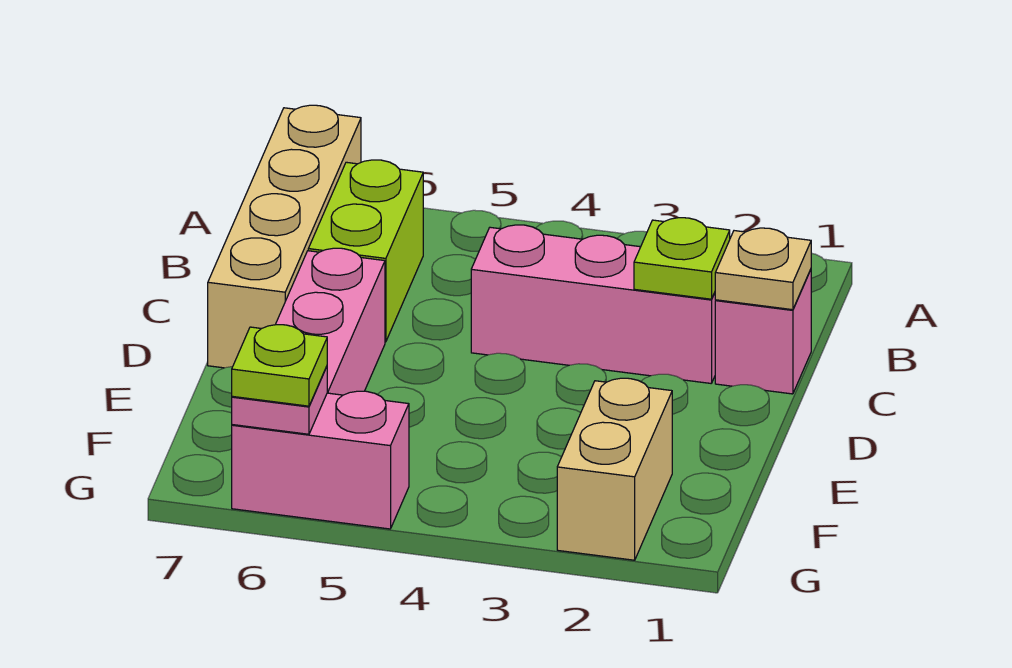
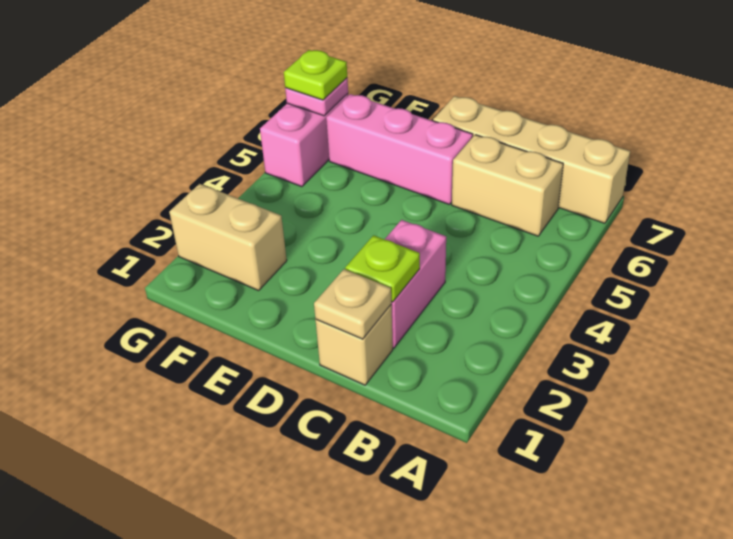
lime 1x2 brick [308,160,423,342] -> tan 1x2 brick [452,135,563,236]
pink 1x1 brick [715,270,811,394] -> tan 1x1 brick [316,305,393,385]
pink 1x3 brick [471,225,716,383] -> pink 1x2 brick [385,220,446,348]

